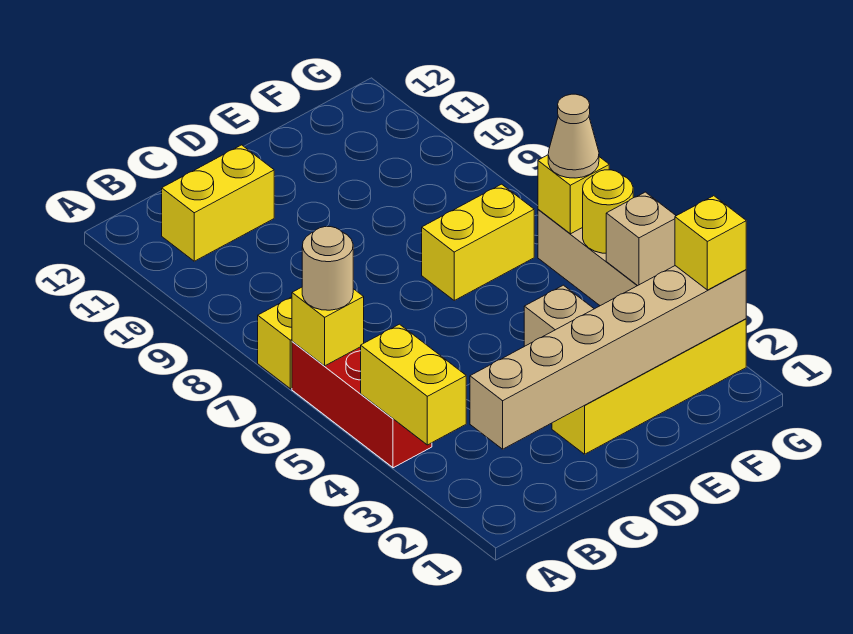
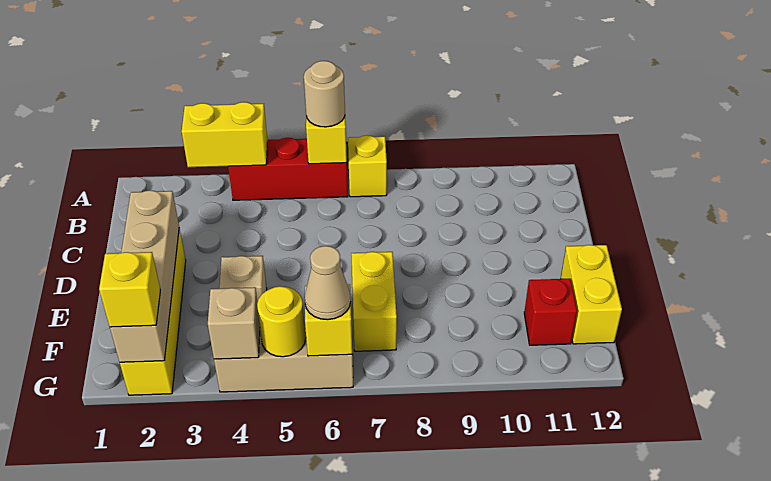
tan 1x6 brick [470,266,746,449] -> tan 1x4 brick [110,190,179,362]
yellow 1x2 brick [162,145,274,261] -> yellow 1x2 brick moved to [561,245,622,344]
none -> red 1x1 brick [524,279,577,345]

